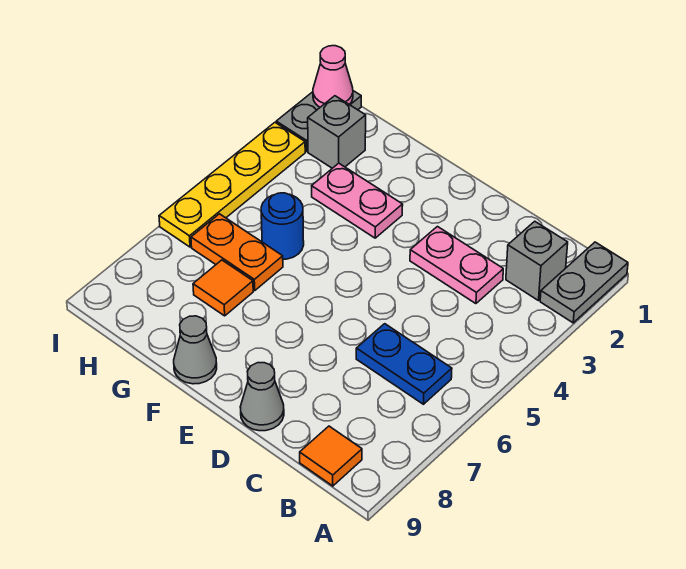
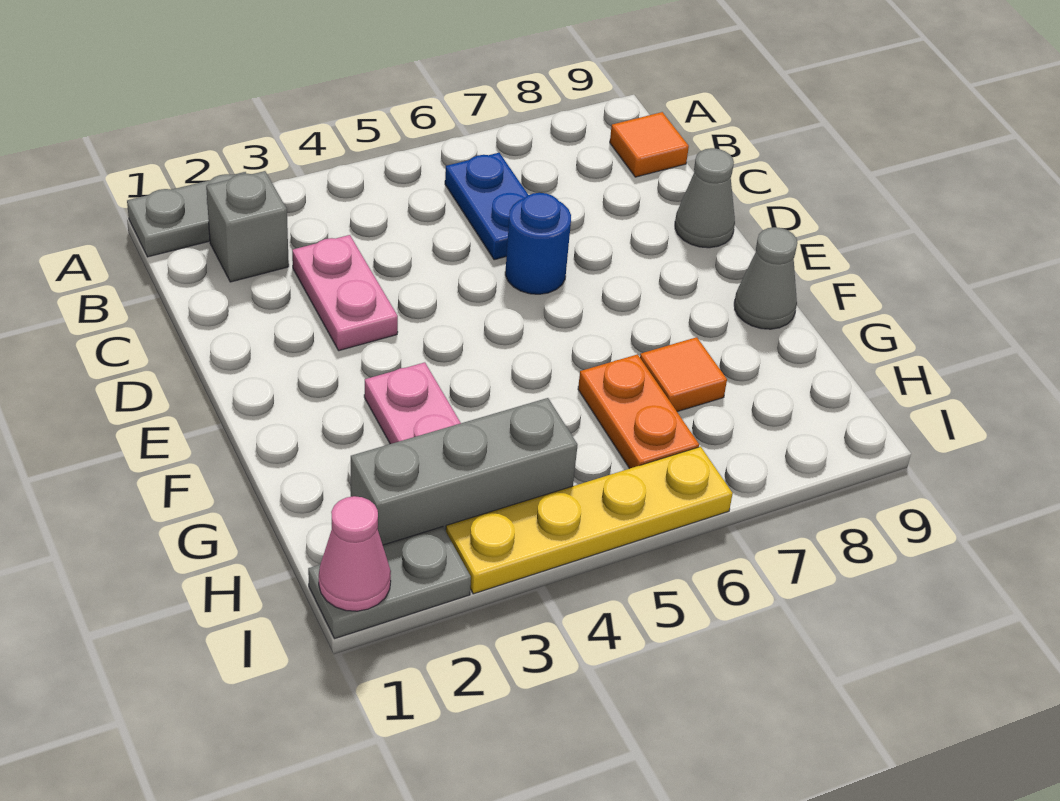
blue 1x1 round brick [261,193,304,259] -> blue 1x1 round brick moved to [505,193,571,294]
grey 1x1 brick [308,96,366,168] -> grey 1x3 brick [351,398,578,545]

